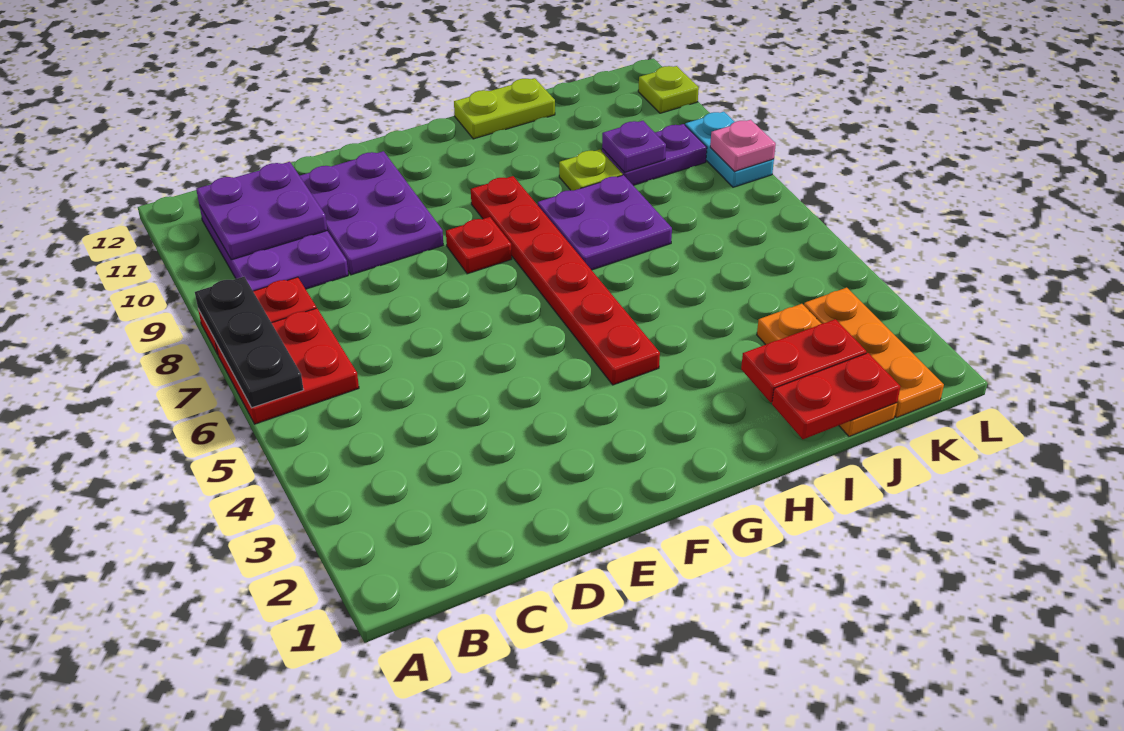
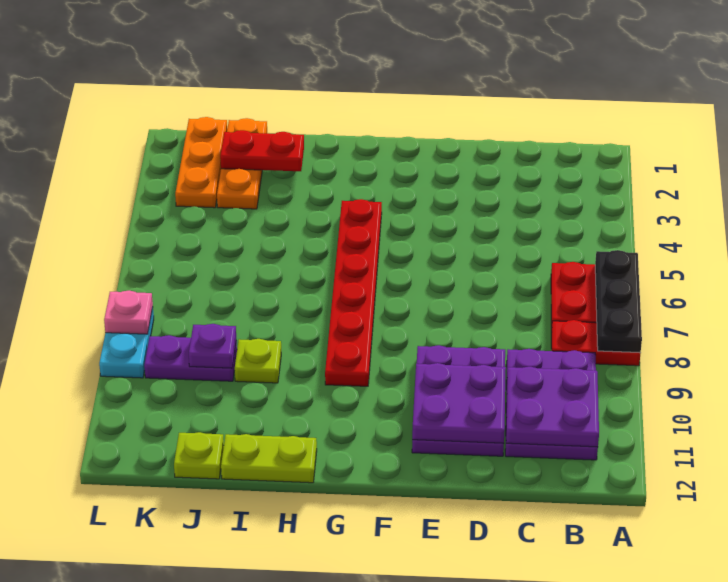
red 1x1 plate [446,217,512,274] -> none
purple 2x2 plate [538,175,672,270] -> purple 2x2 plate moved to [412,363,506,443]
red 1x2 plate [772,353,900,439] -> none
lime 1x1 plate [638,66,699,113] -> lime 1x1 plate moved to [174,432,224,479]

